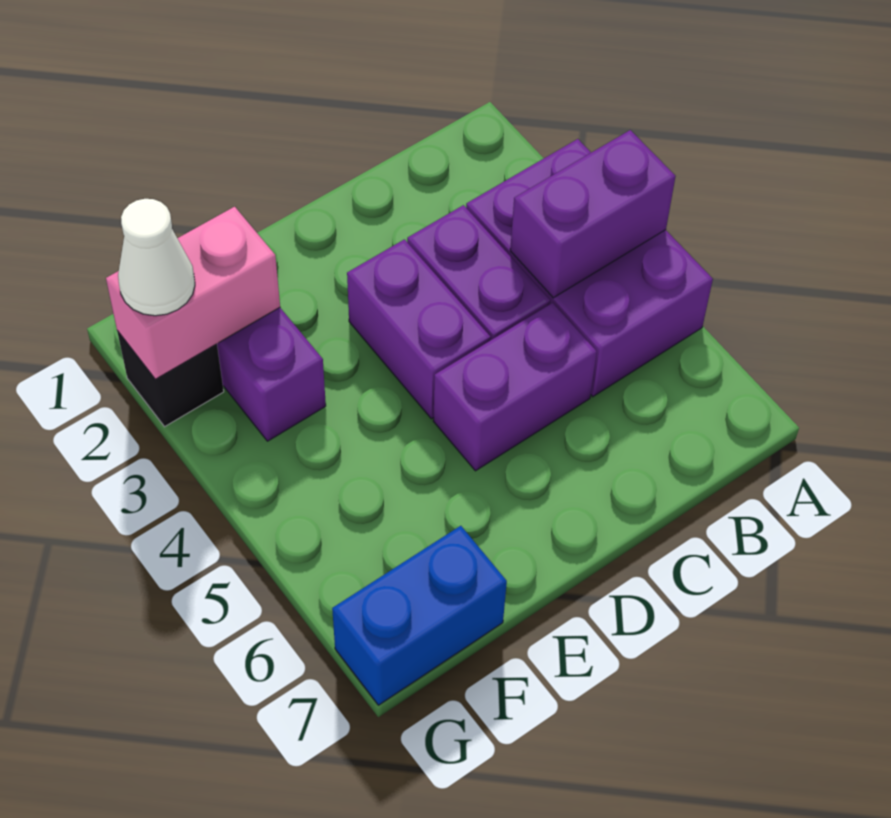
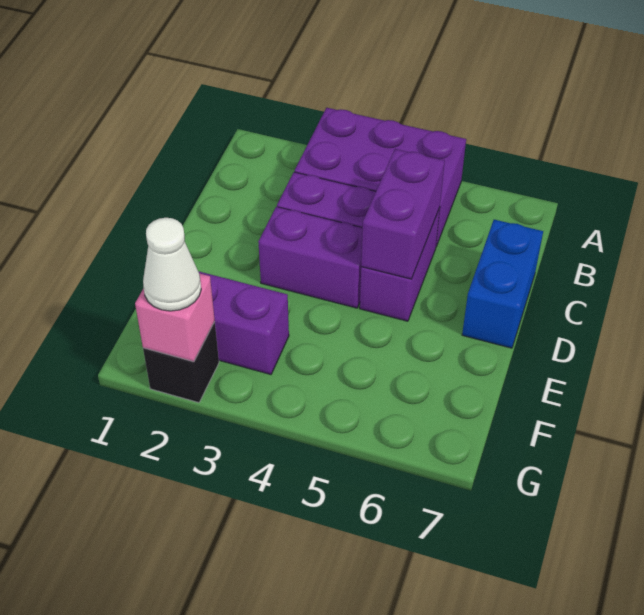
purple 1x2 brick [510,130,676,298] -> purple 1x2 brick moved to [361,149,445,279]
pink 1x2 brick [106,207,280,379] -> pink 1x1 brick [135,273,215,362]
blue 1x2 brick [332,526,507,705] -> blue 1x2 brick moved to [462,220,543,348]

